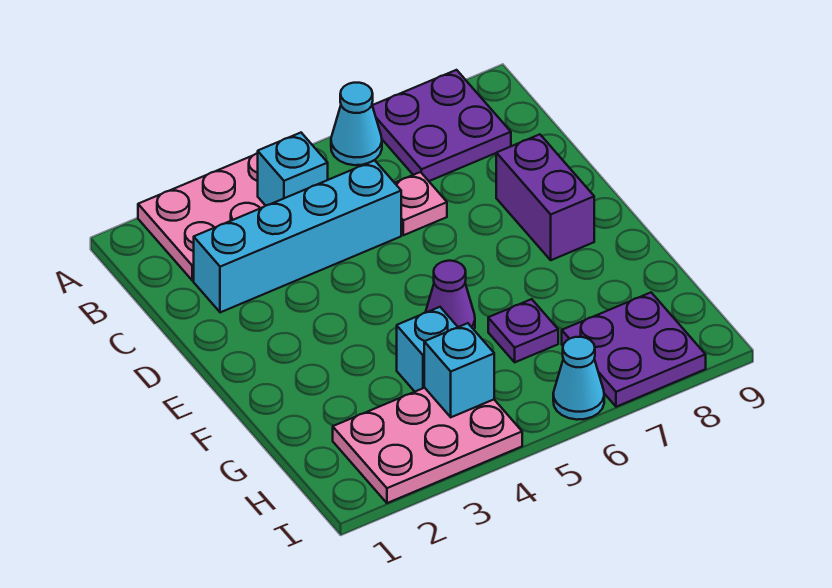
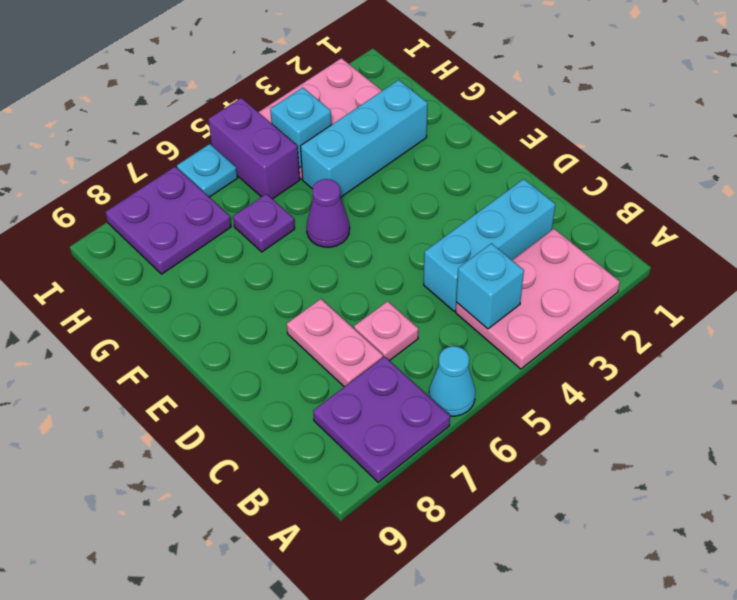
cyan 1x4 brick [194,160,401,312] -> cyan 1x3 brick [424,179,555,311]
none -> pink 1x2 plate [287,299,383,387]
purple 1x2 brick [496,134,594,260] -> purple 1x2 brick moved to [208,98,300,199]
cyan 1x1 brick [397,307,457,391] -> cyan 1x3 brick [301,80,427,198]
cyan 1x1 cone [553,337,604,420] -> cyan 1x1 plate [177,144,237,197]

